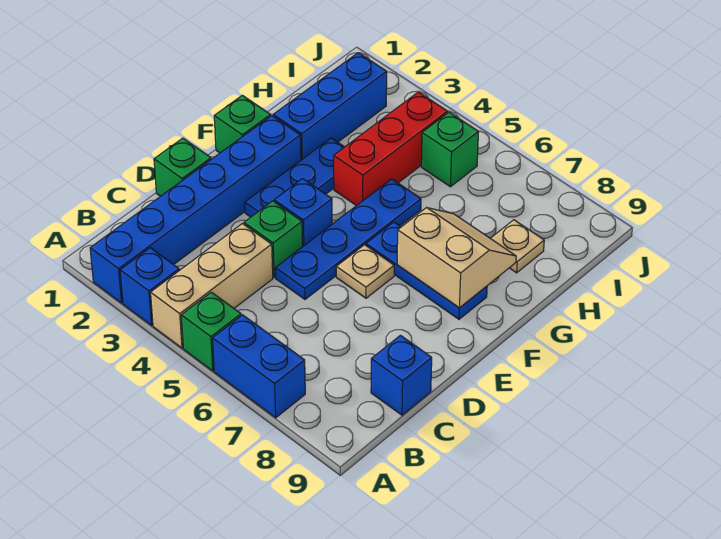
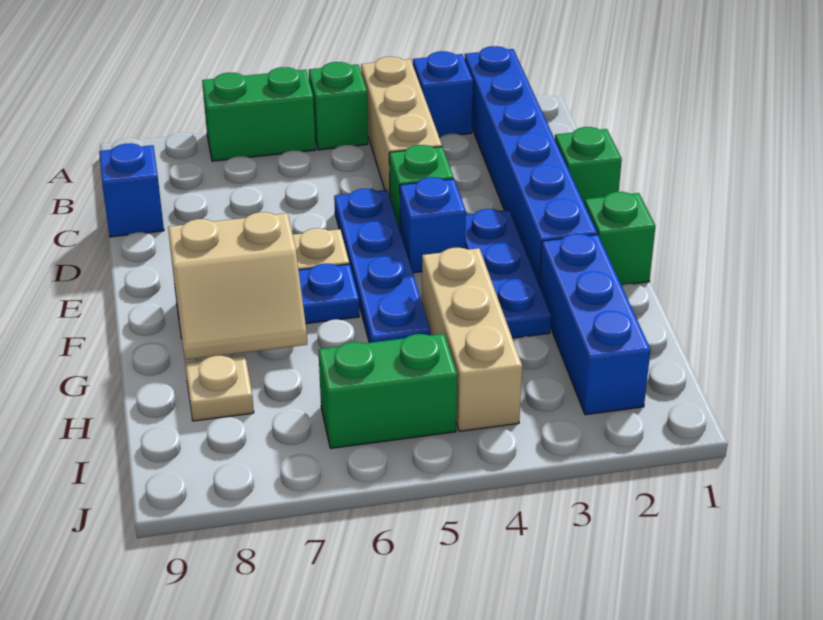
blue 1x2 brick [213,315,305,418] -> green 1x2 brick [202,67,316,161]
red 1x3 brick [334,92,448,206] -> tan 1x3 brick [422,248,522,431]
green 1x1 brick [421,112,479,187] -> green 1x2 brick [318,334,457,448]

